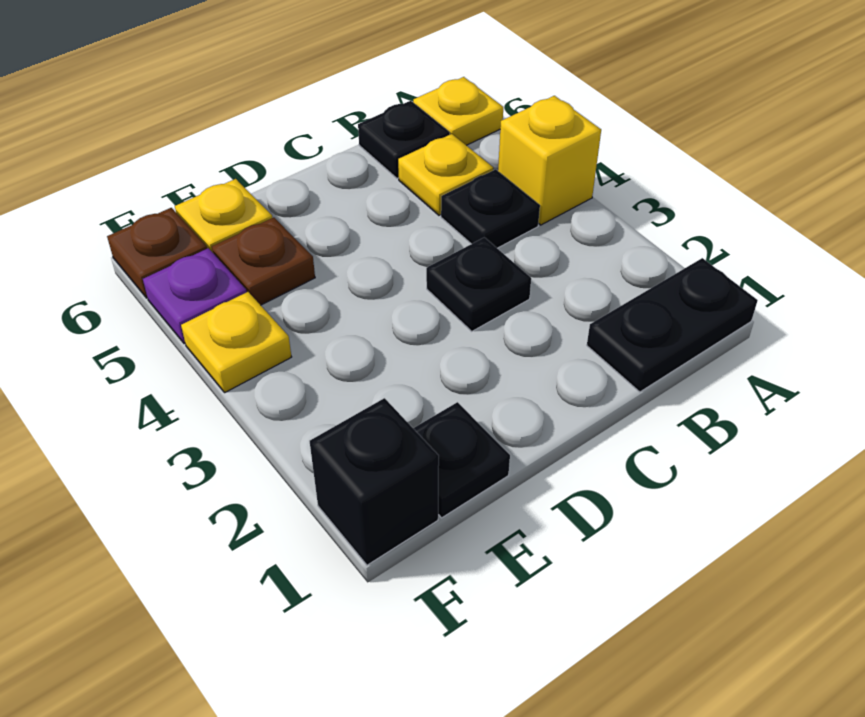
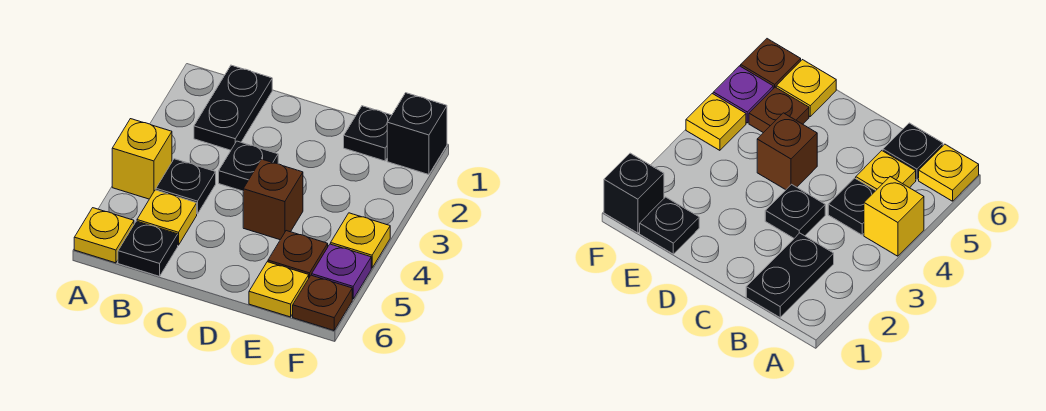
black 1x2 plate [587,258,758,392] -> black 1x2 plate turned to [194,65,272,150]
none -> brown 1x1 brick [243,159,303,240]

